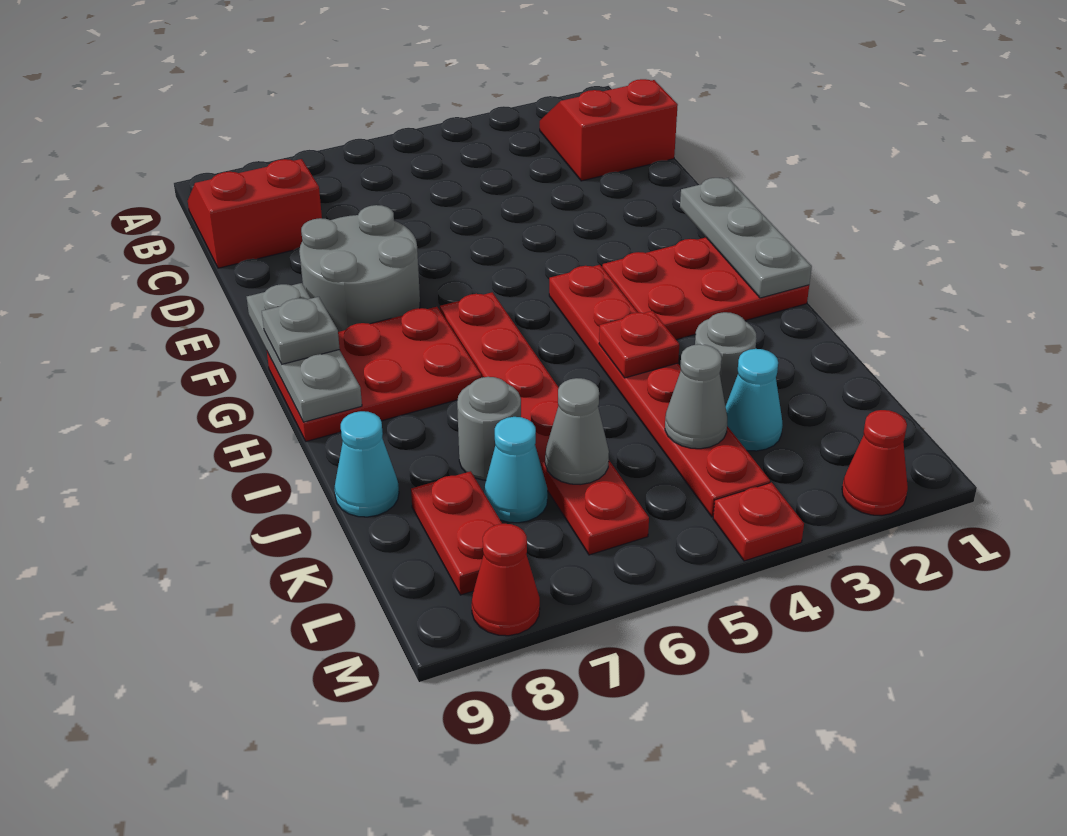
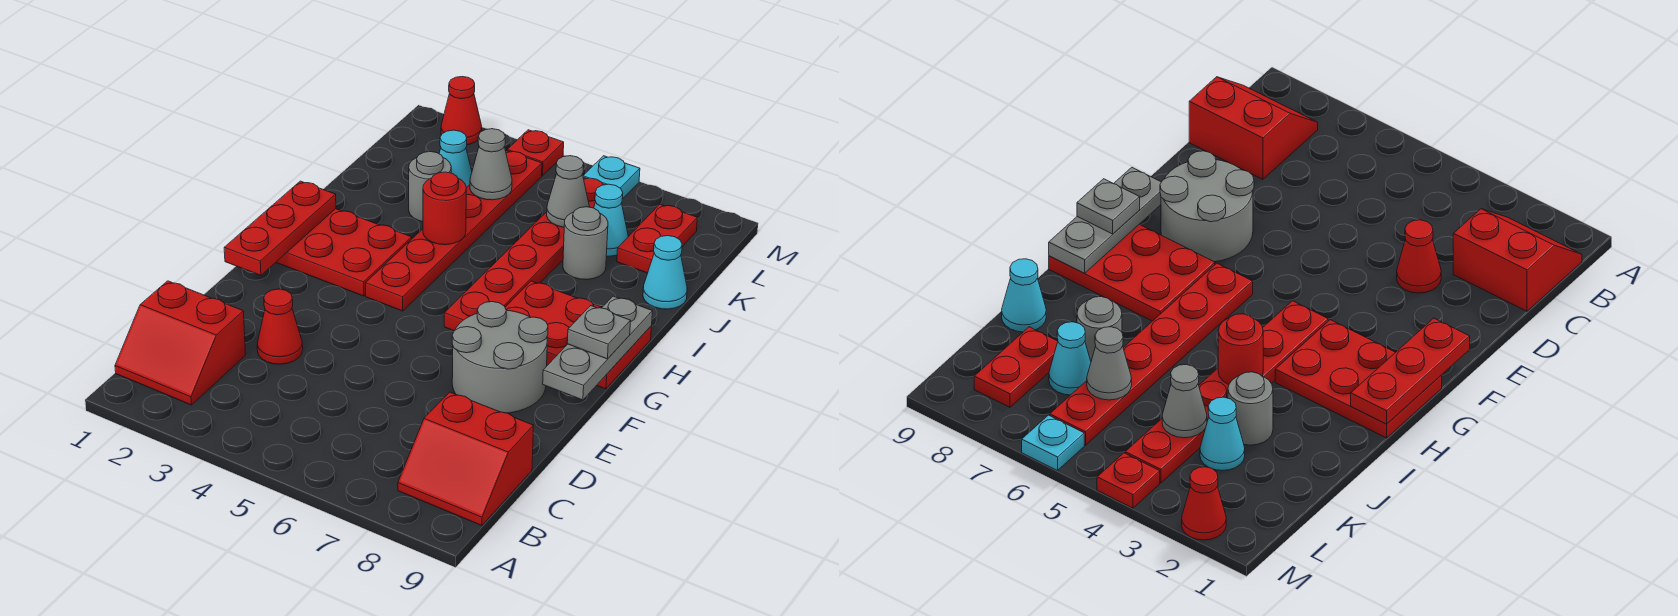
grey 1x3 plate [680,178,812,298] -> red 1x3 plate [224,181,336,275]
red 1x1 plate [599,311,679,378] -> red 1x1 round brick [423,172,466,245]
none -> cyan 1x1 plate [583,156,640,199]
red 1x1 cone [472,524,540,636] -> red 1x1 cone moved to [257,289,303,364]

